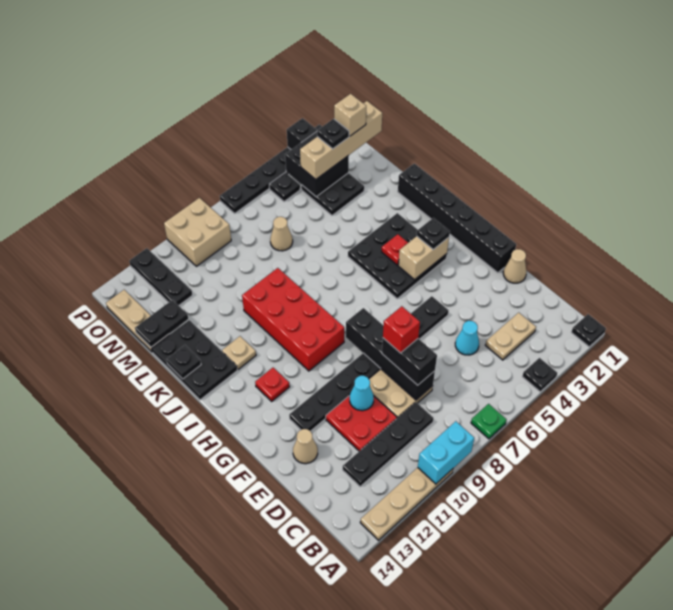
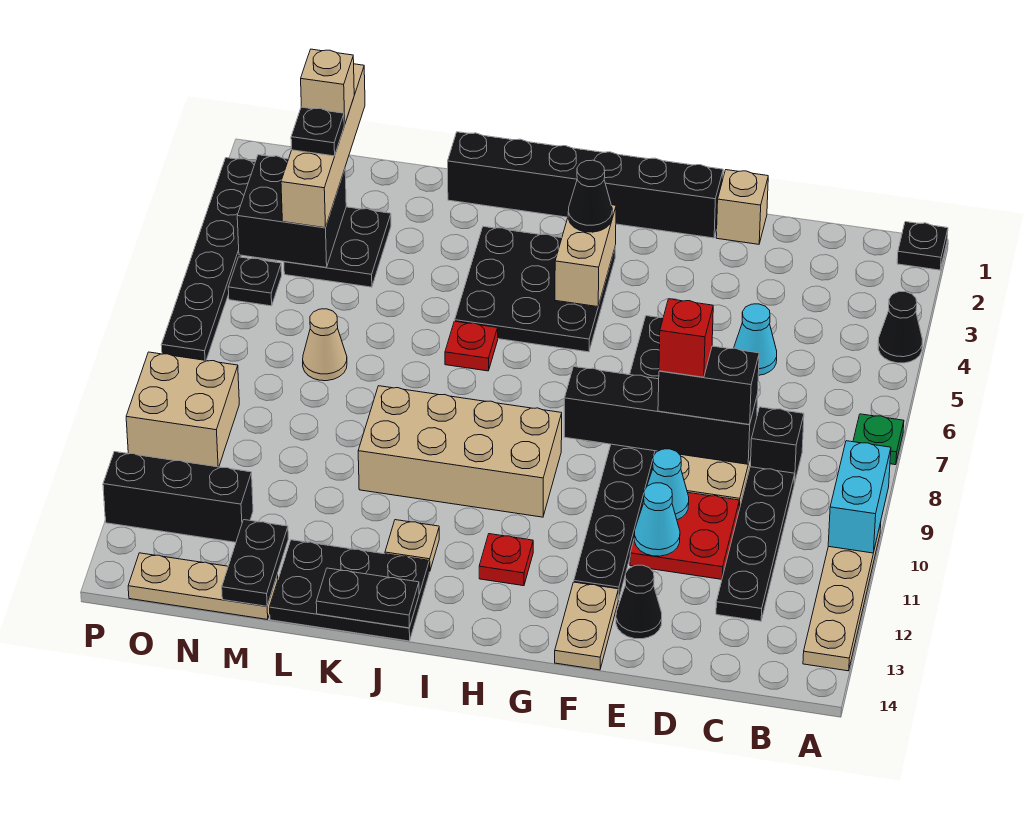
black 1x1 plate [522,358,557,392] -> black 1x1 cone [878,292,922,363]
tan 1x2 plate [485,313,536,360] -> tan 1x2 plate moved to [555,582,618,670]
tan 1x1 cone [503,249,527,283] -> tan 1x1 brick [716,170,768,244]
none -> cyan 1x1 cone [634,483,680,556]
tan 1x1 cone [293,429,318,464] -> black 1x1 cone [616,565,662,639]
black 1x1 plate [417,218,450,249] -> black 1x1 cone [568,160,612,232]
red 2x4 brick [242,268,344,371] -> tan 2x4 brick [358,386,562,517]
red 1x1 plate [382,234,408,265] -> red 1x1 plate moved to [445,321,498,371]
black 1x1 plate [166,345,201,379] -> black 1x2 plate [316,568,419,628]
black 1x3 plate [129,248,192,305] -> black 1x3 brick [103,452,253,542]
black 1x1 brick [287,118,317,150] -> black 1x1 brick moved to [750,407,804,484]

